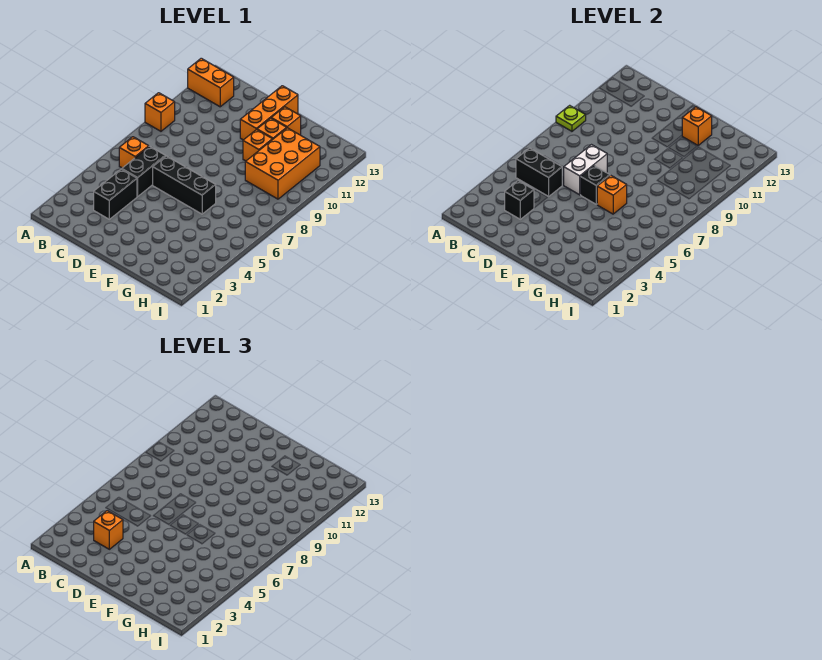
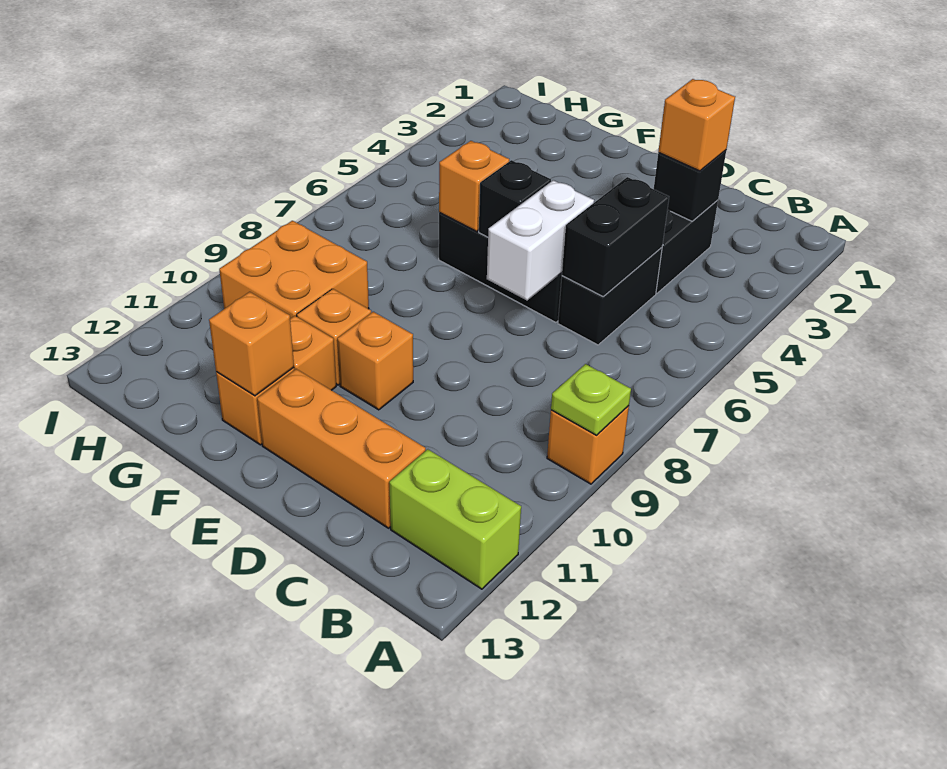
orange 1x2 brick [188,58,234,107] -> lime 1x2 brick [389,449,521,589]
black 1x2 brick [516,148,562,196] -> black 1x2 brick turned to [562,177,669,297]
orange 1x1 brick [119,137,149,168] -> orange 1x1 brick moved to [337,312,413,410]
orange 1x3 brick [240,86,298,140] -> orange 1x3 brick turned to [257,369,426,528]
orange 2x3 brick [245,128,320,199] -> orange 2x2 brick [219,221,369,319]

